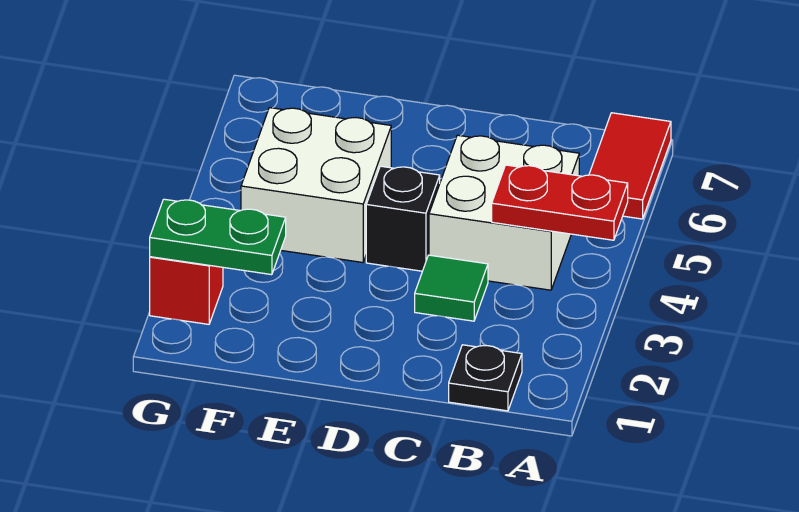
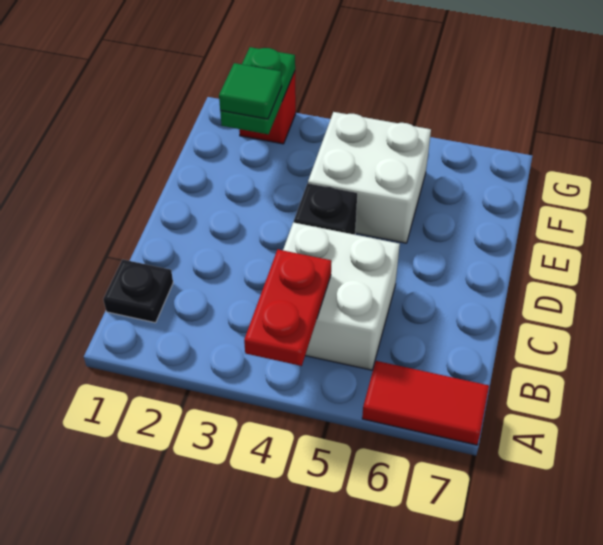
green 1x1 tile [415,255,488,321] -> green 1x1 tile moved to [219,63,282,119]

